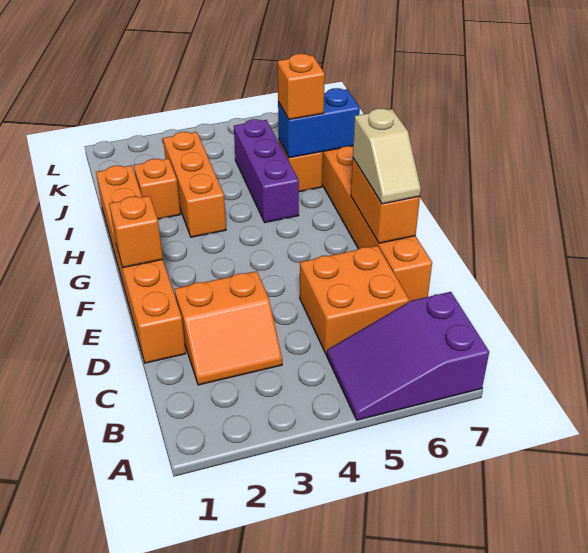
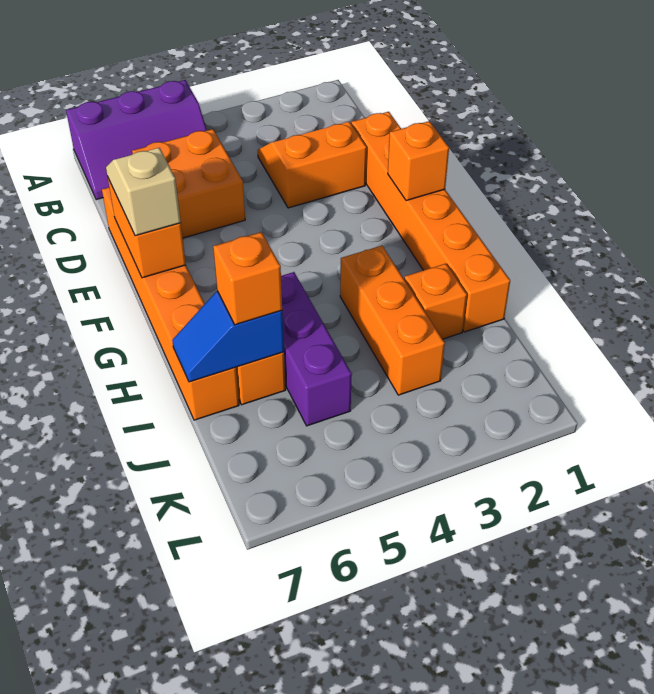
purple 2x3 slope [327,292,489,420] -> purple 2x3 slope turned to [66,80,207,200]
blue 1x2 brick [278,88,360,158] -> blue 1x2 slope [172,291,284,382]

